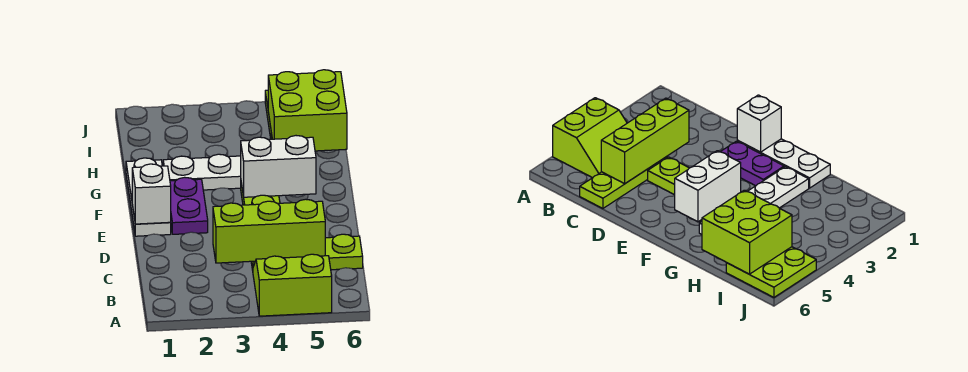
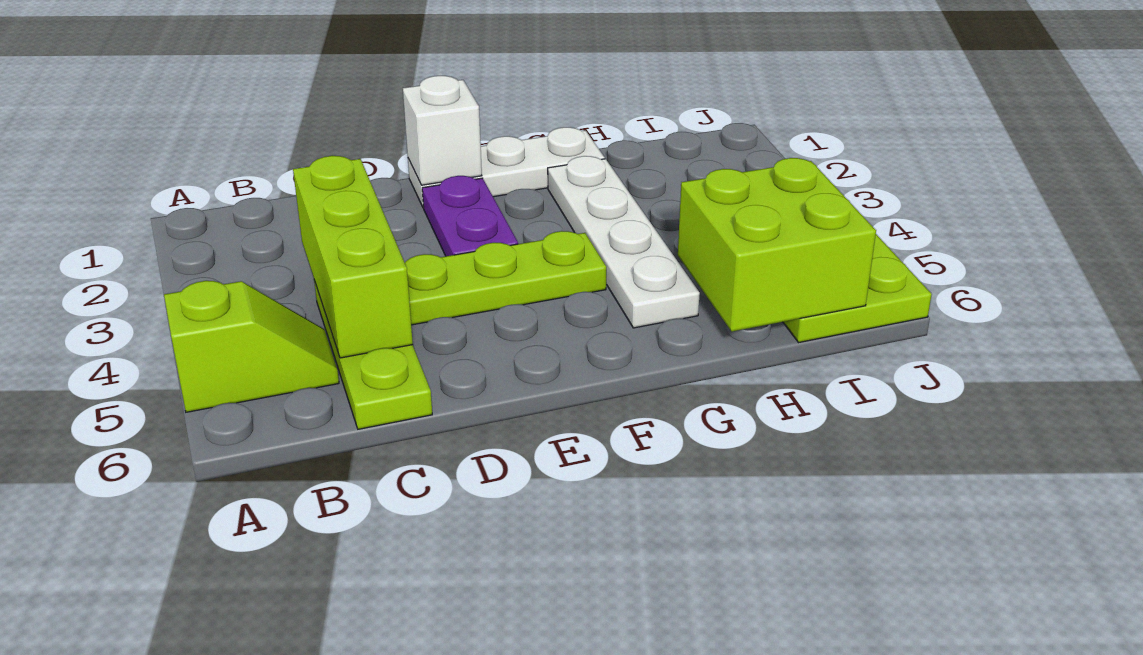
lime 2x2 slope [253,254,332,316] -> lime 1x2 slope [164,281,339,412]
purple 1x2 plate [170,177,208,234] -> purple 1x2 plate turned to [422,176,518,256]
white 1x2 brick [241,136,316,197] -> none

